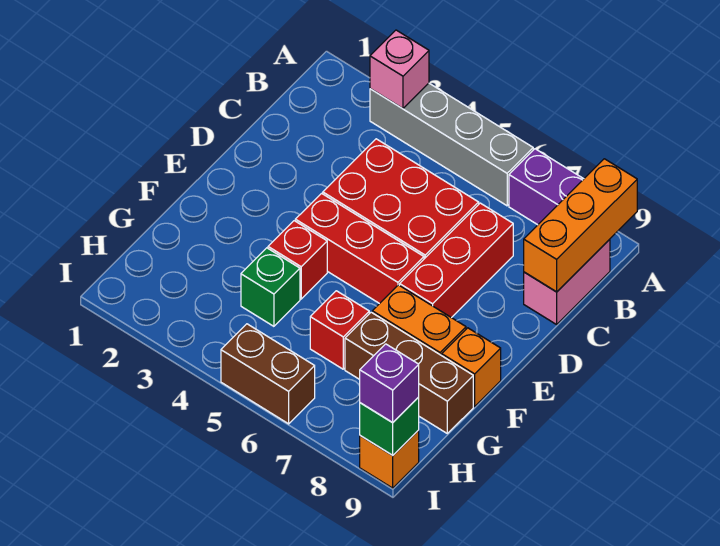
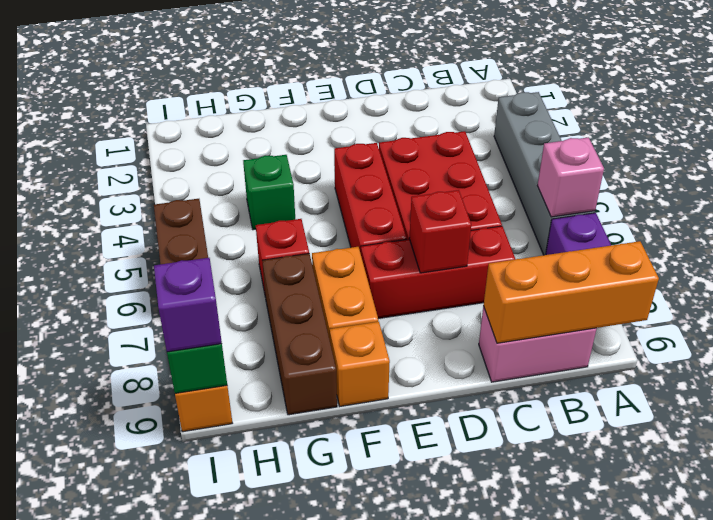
pink 1x1 brick [370,30,429,109] -> pink 1x1 brick moved to [537,137,604,217]
red 1x1 brick [268,221,327,299] -> red 1x1 brick moved to [409,190,471,273]

